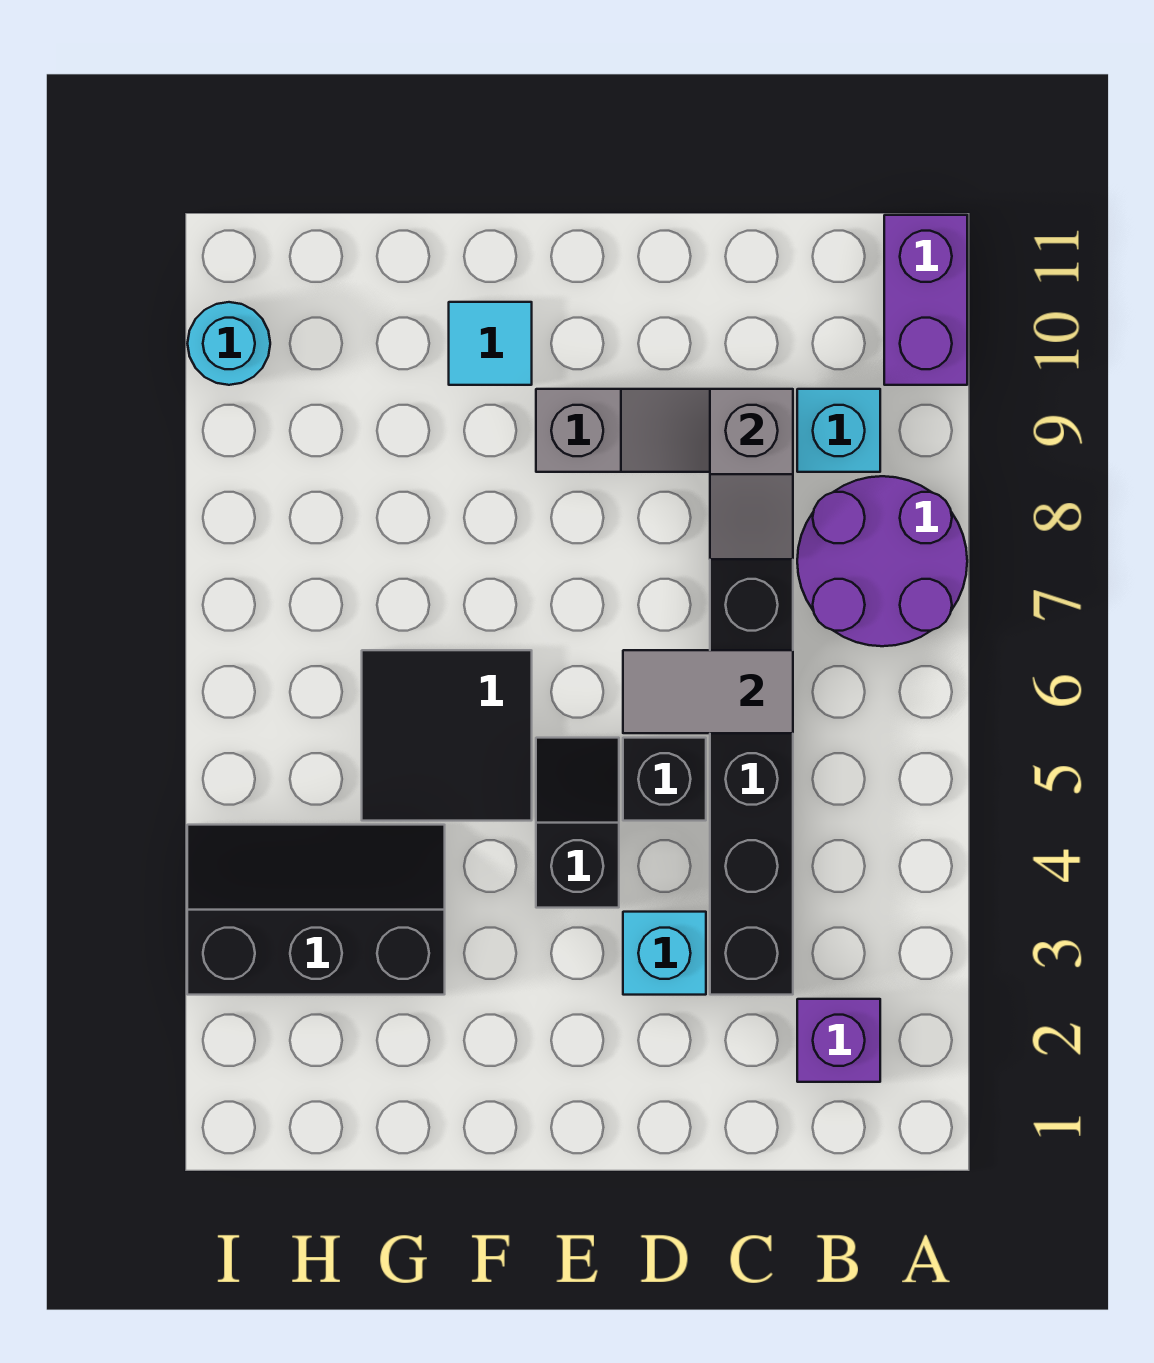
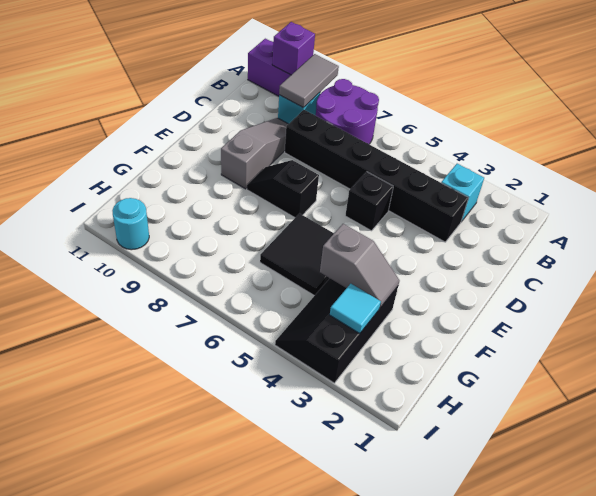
purple 1x1 brick [797,999,880,1082] -> purple 1x1 brick moved to [272,22,315,75]
grey 1x2 tile [623,650,793,733] -> grey 1x2 tile moved to [279,54,339,108]
grey 1x2 slope [710,389,793,559] -> grey 1x2 slope moved to [320,224,400,308]
cyan 1x1 brick [623,912,706,995] -> cyan 1x1 brick moved to [441,164,484,222]
black 1x2 slope [536,738,619,908] -> black 1x2 slope moved to [247,160,319,218]
cyan 1x1 tile [449,302,532,385] -> cyan 1x1 tile moved to [330,284,381,334]

